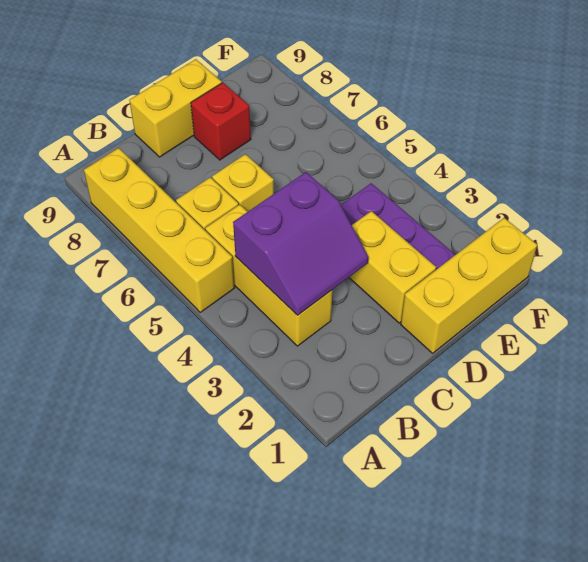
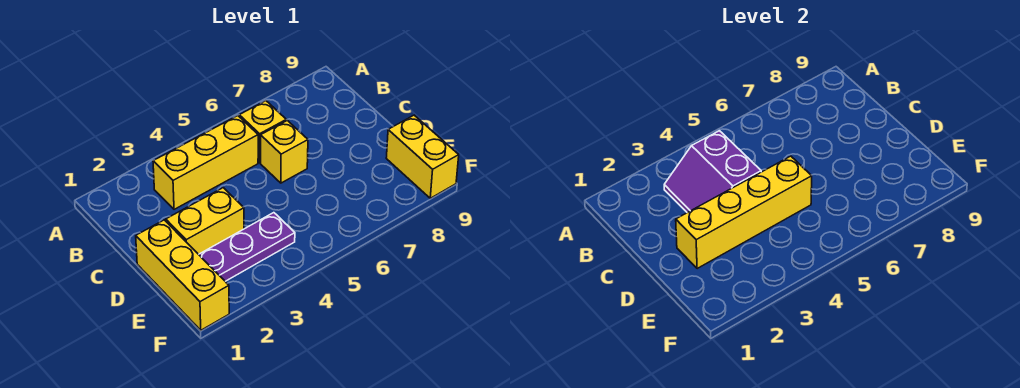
yellow 1x4 brick [84,148,235,312] -> yellow 1x4 brick moved to [676,156,812,269]
yellow 1x2 brick [129,59,222,157] -> yellow 1x2 brick moved to [386,115,459,198]
red 1x1 brick [191,83,251,160] -> none

